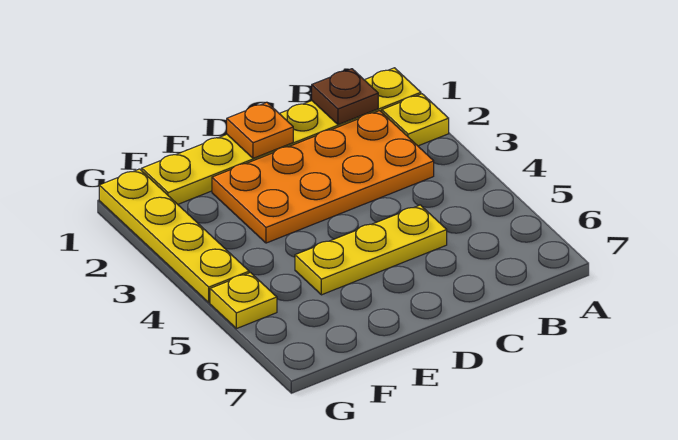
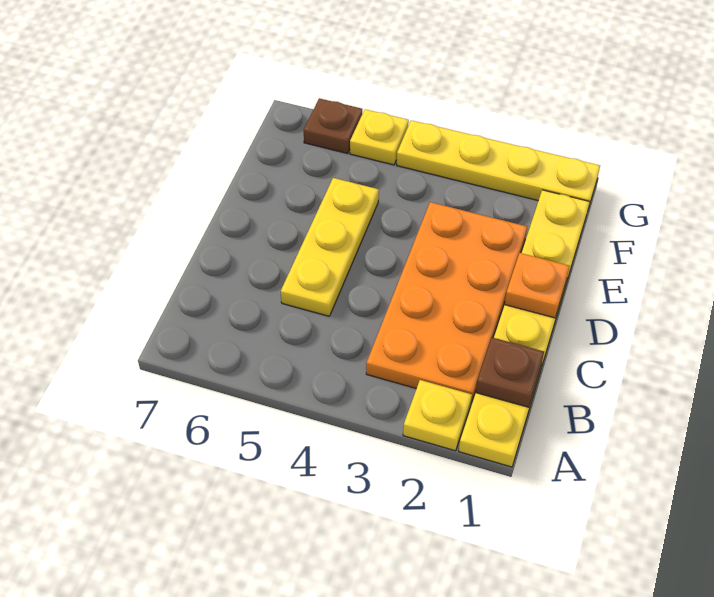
none -> brown 1x1 plate [304,98,362,153]

